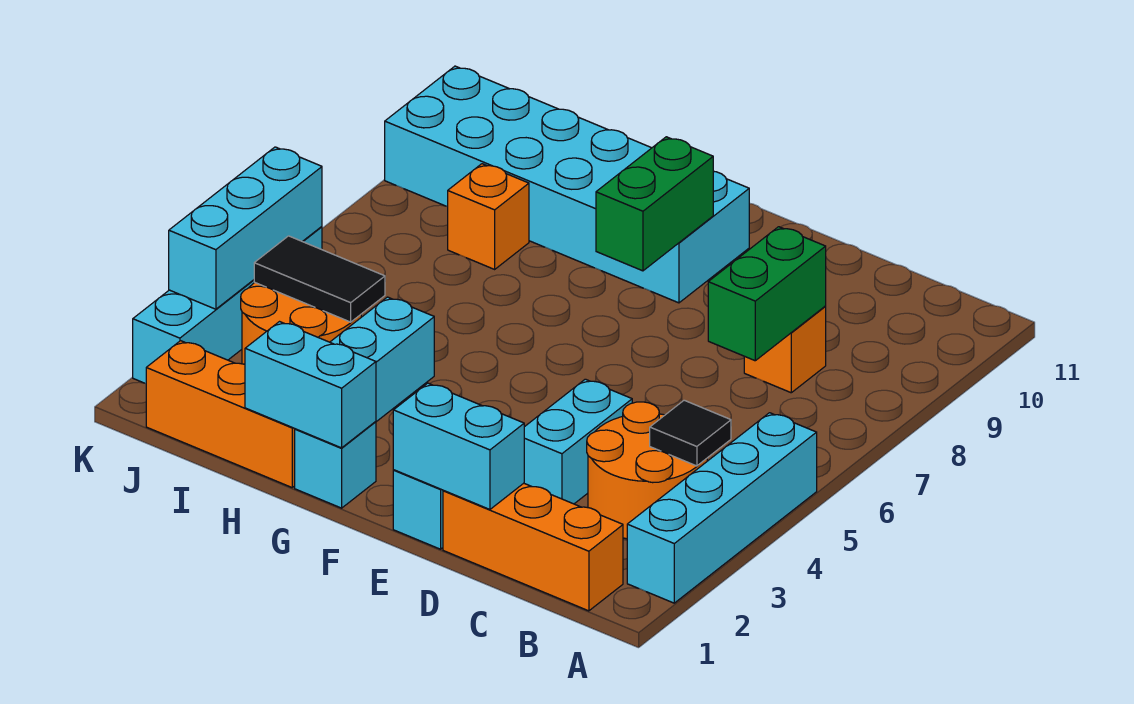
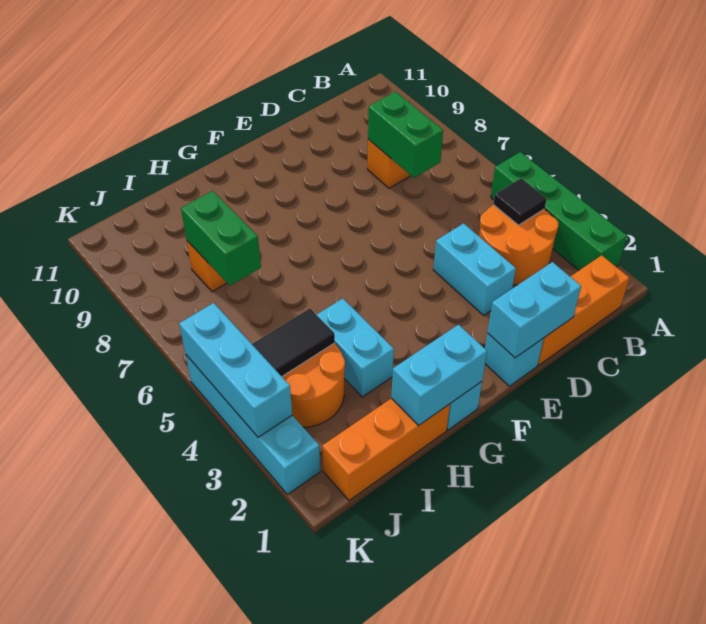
cyan 1x4 brick [627,413,817,603] -> green 1x4 brick [491,152,627,270]
green 1x2 brick [596,137,713,271] -> green 1x2 brick moved to [181,191,261,286]
cyan 2x6 brick [385,66,749,303] -> none

